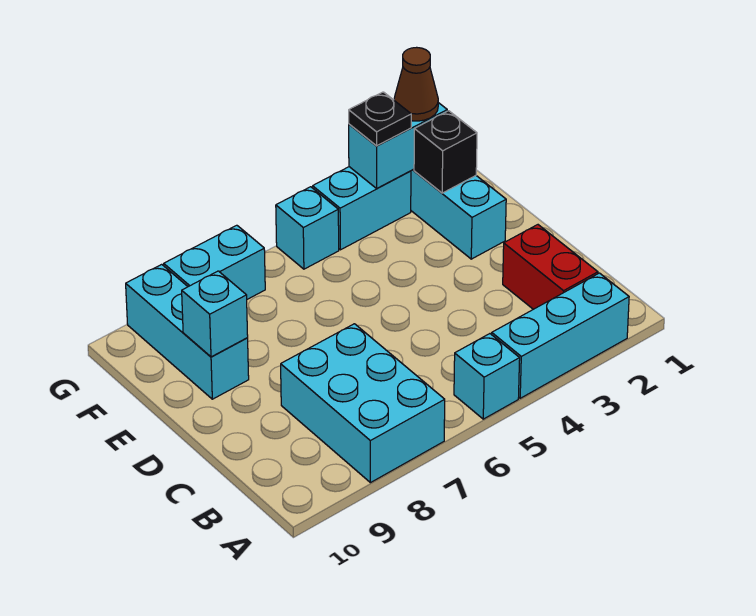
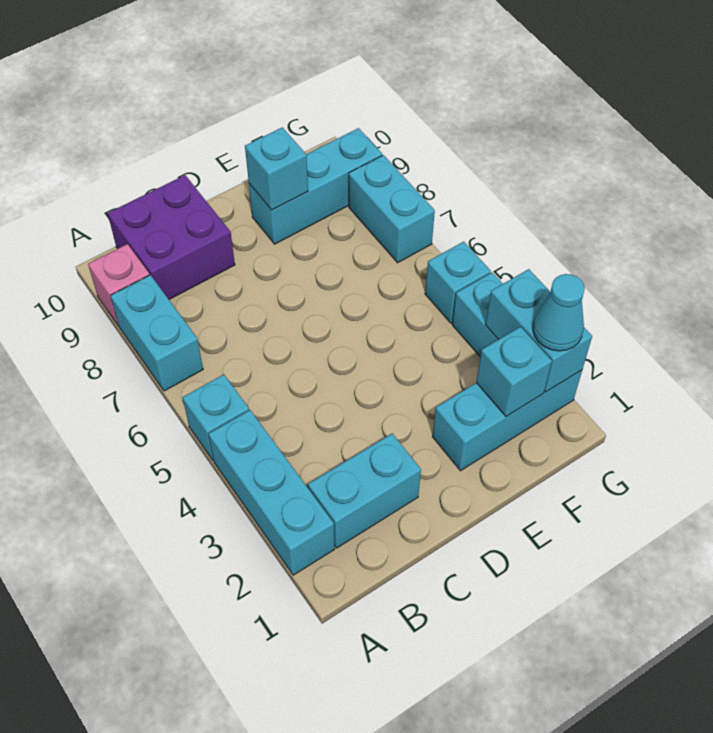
cyan 2x3 brick [281,324,445,483] -> cyan 1x2 brick [110,275,203,391]
none -> pink 1x1 brick [88,244,150,326]
red 1x2 brick [503,225,598,309] -> cyan 1x2 brick [308,434,421,548]
none -> purple 2x2 brick [108,175,235,299]
black 1x1 brick [414,111,477,193] -> cyan 1x1 brick [476,327,552,416]
brown 1x1 cone [394,47,438,121] -> cyan 1x1 cone [533,274,585,351]
black 1x1 plate [349,92,411,146] -> none

